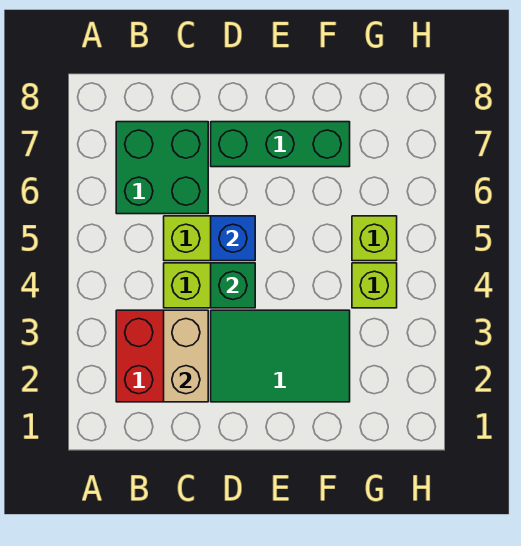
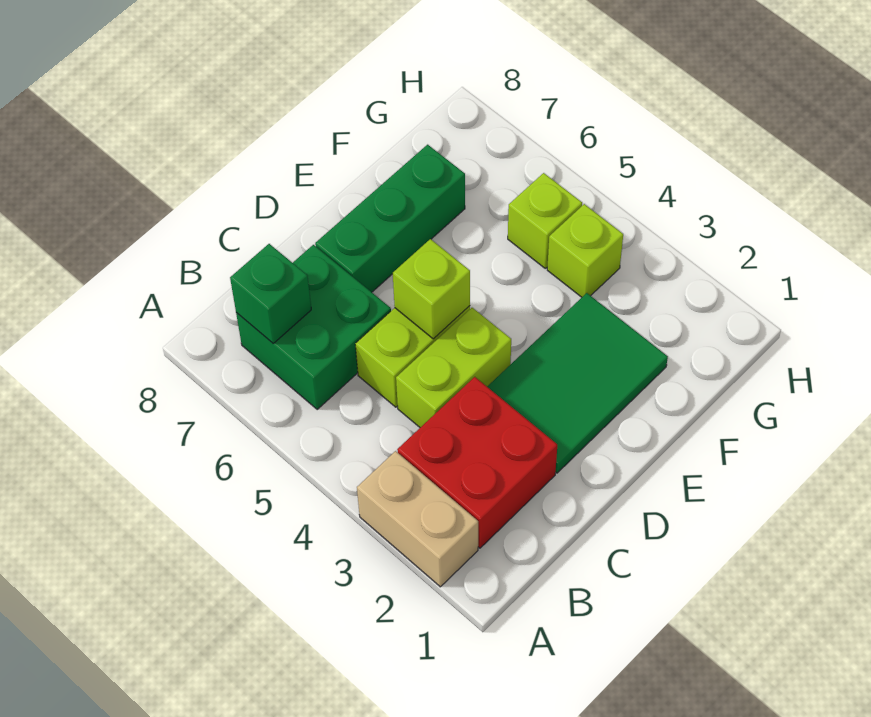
tan 1x2 brick [164,310,208,402] -> tan 1x2 brick moved to [357,451,478,587]
green 1x1 brick [211,263,255,308] -> green 1x1 brick moved to [230,244,311,344]
blue 1x1 brick [211,216,255,261] -> lime 1x1 brick [393,239,470,339]

